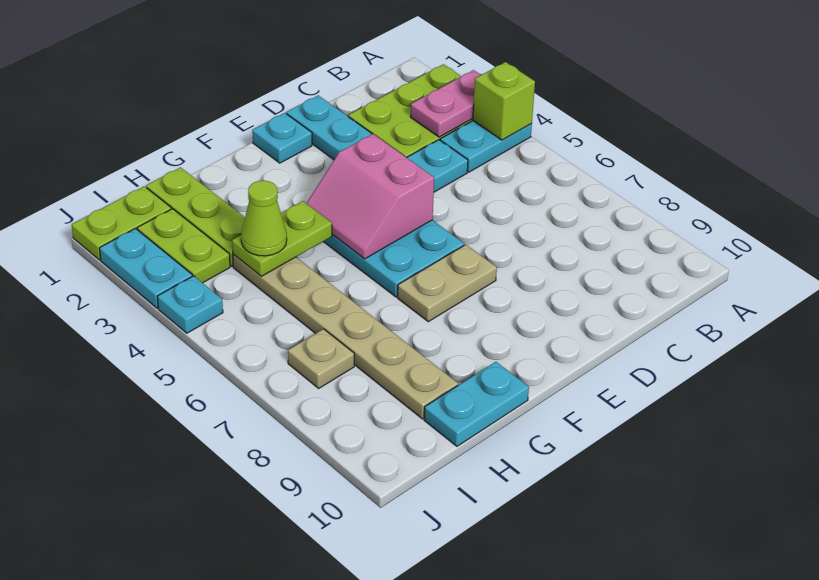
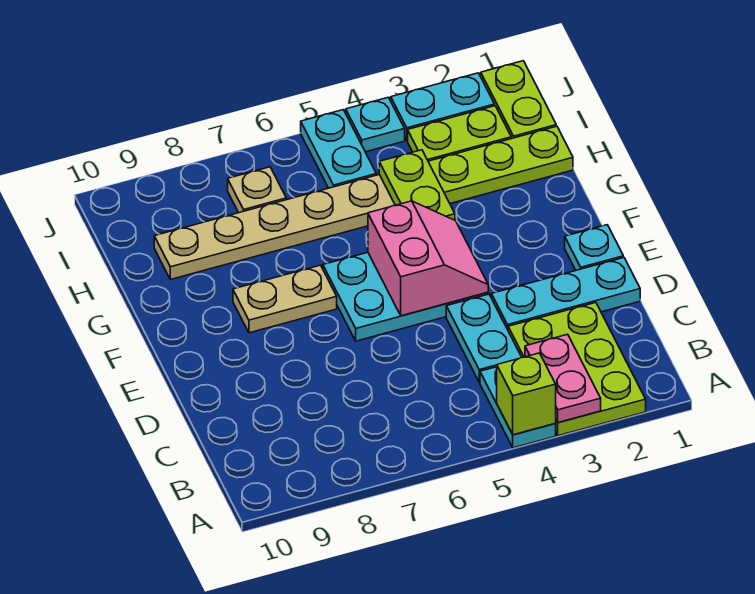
pink 2x2 slope [307,134,434,259] -> pink 2x2 slope turned to [368,201,488,316]
tan 1x2 plate [398,245,497,322] -> tan 1x2 plate turned to [233,265,337,333]
cyan 1x2 plate [424,362,529,446] -> cyan 1x2 plate moved to [301,110,376,188]
lime 1x1 cone [241,181,287,256] -> none

